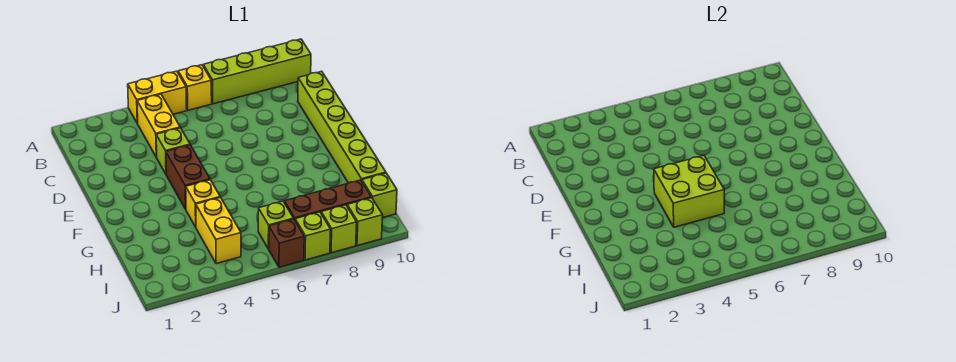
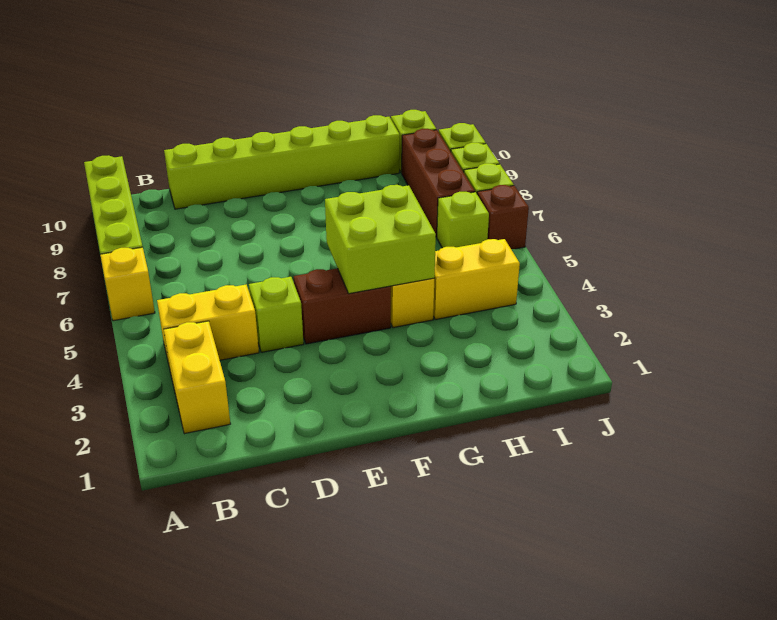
yellow 1x2 brick [128,71,187,123] -> yellow 1x2 brick moved to [164,321,230,434]

